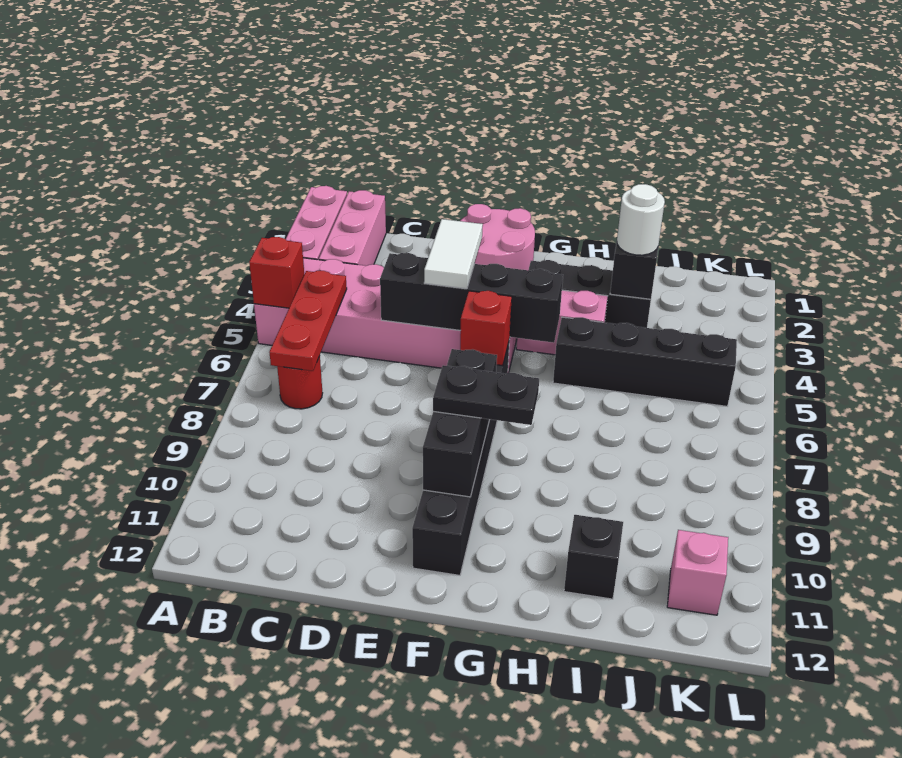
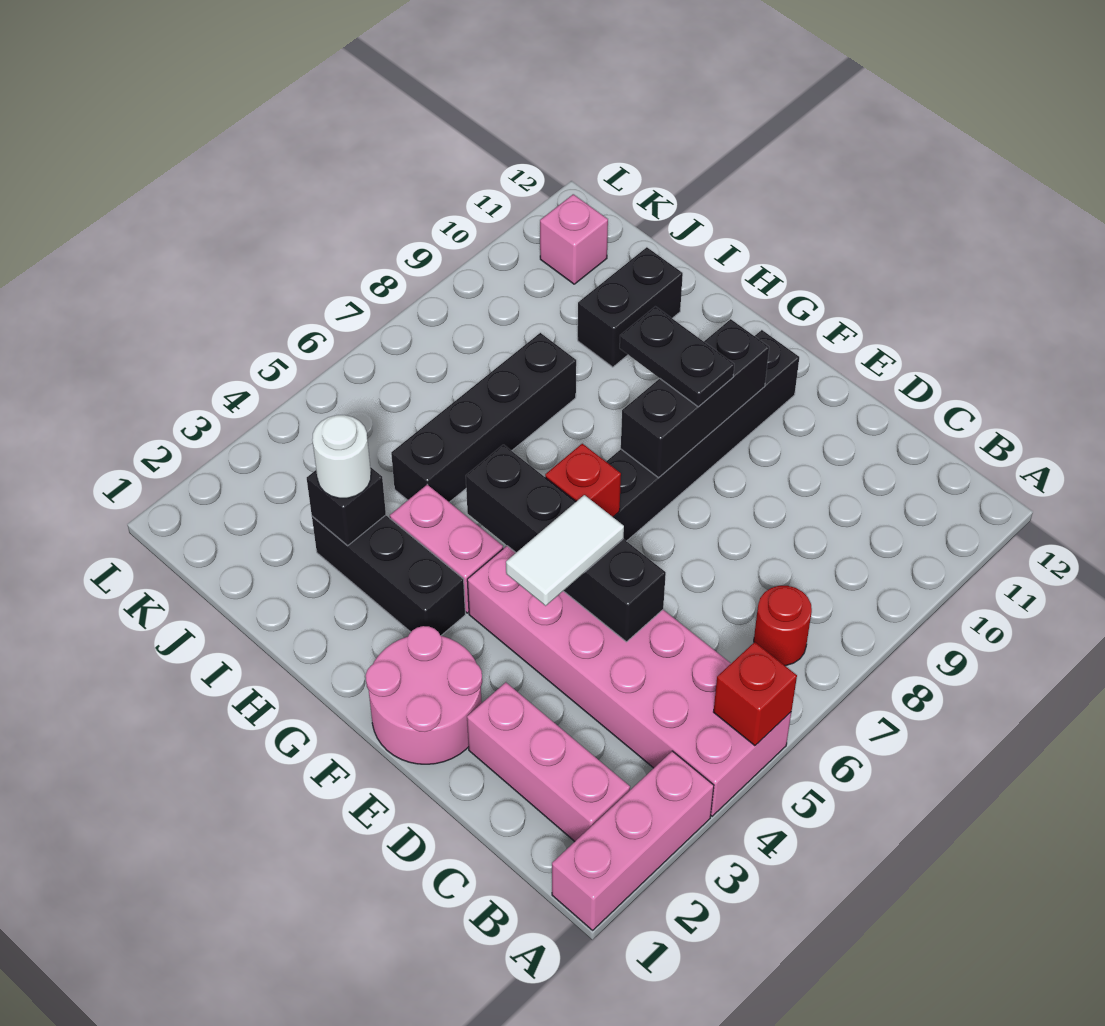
pink 1x3 brick [319,190,386,266] -> pink 1x3 brick turned to [467,682,630,841]
red 1x3 plate [269,271,347,371] -> none
black 1x4 brick [553,317,737,406] -> black 1x4 brick turned to [391,333,576,502]
black 1x1 brick [564,515,623,599] -> black 1x2 brick [578,247,683,367]

